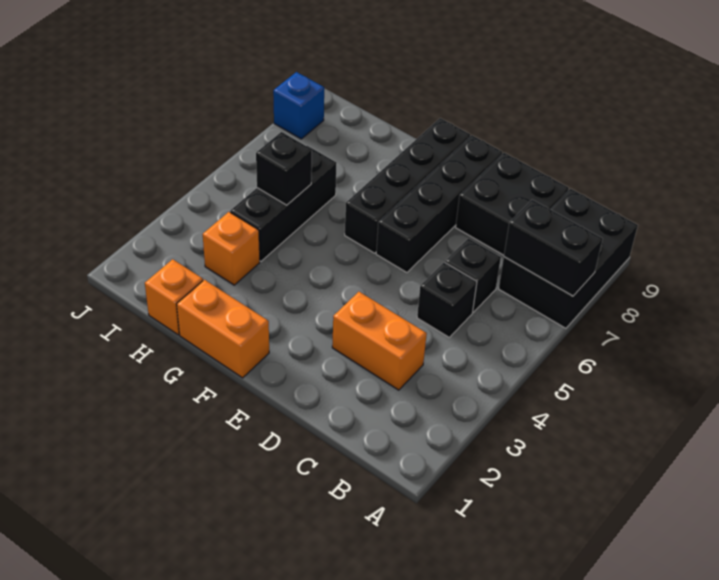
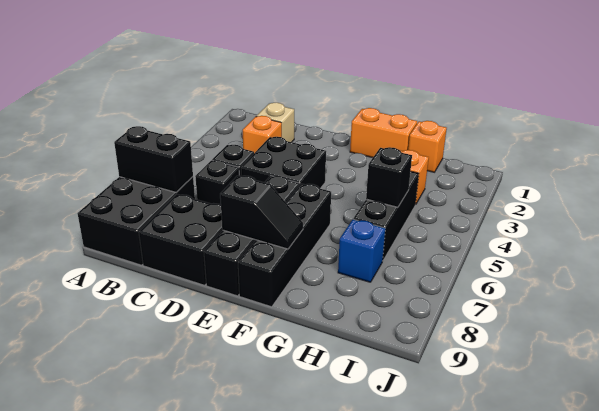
none -> tan 1x1 brick [256,103,294,142]
orange 1x2 brick [332,292,427,390] -> orange 1x1 brick [243,116,282,153]
none -> black 2x2 brick [241,137,326,189]
none -> black 1x2 slope [220,176,303,249]
blue 1x1 brick [273,72,324,139] -> blue 1x1 brick moved to [338,220,385,282]

